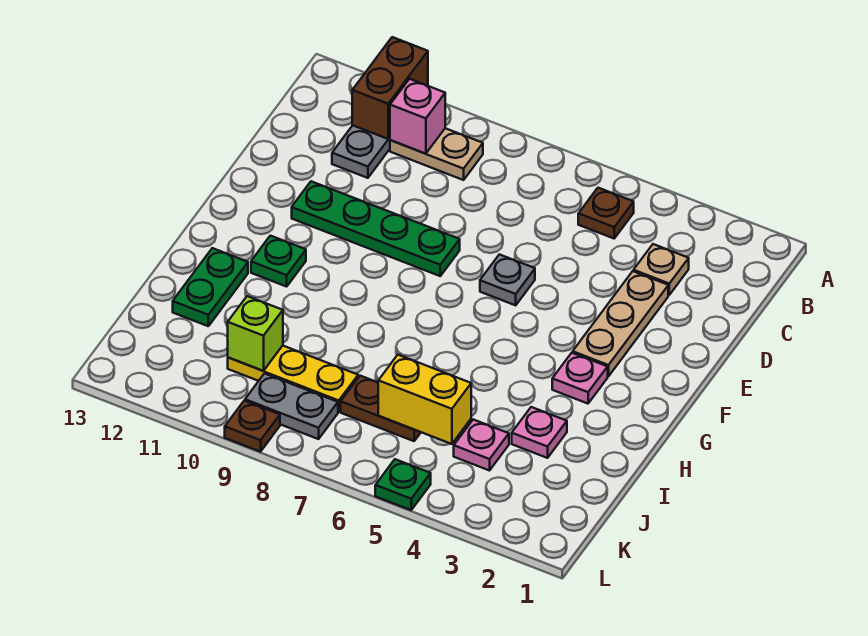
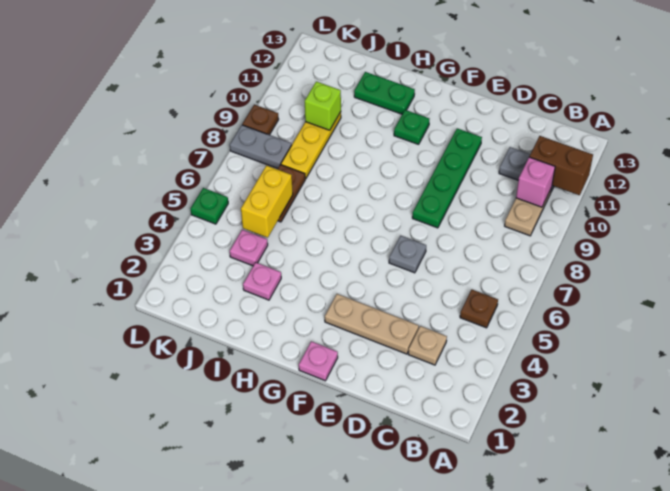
pink 1x1 plate [552,353,608,404] -> pink 1x1 plate moved to [299,341,338,381]
grey 1x2 plate [245,374,338,439] -> grey 1x2 plate turned to [230,125,292,169]

